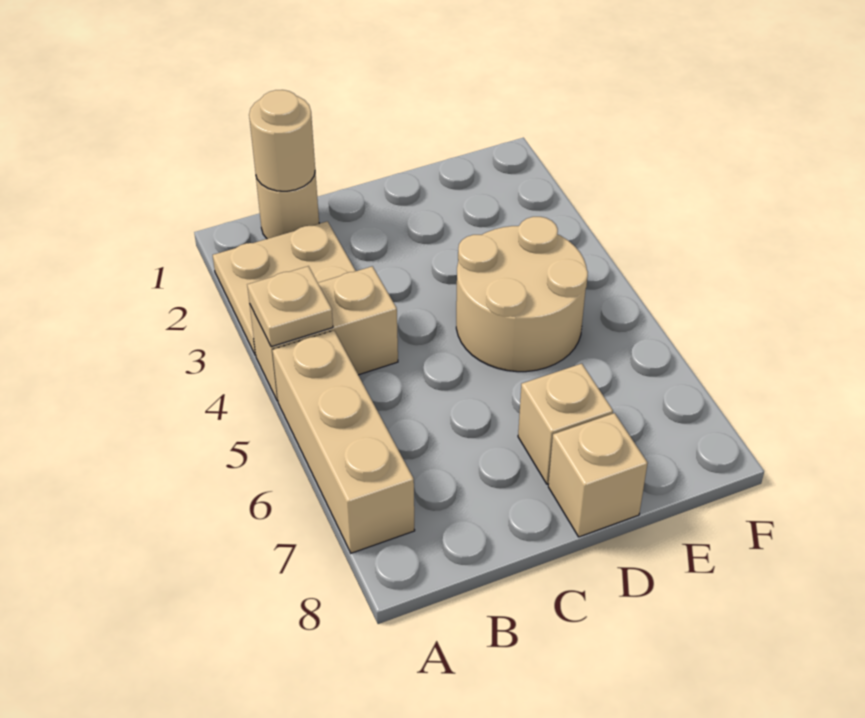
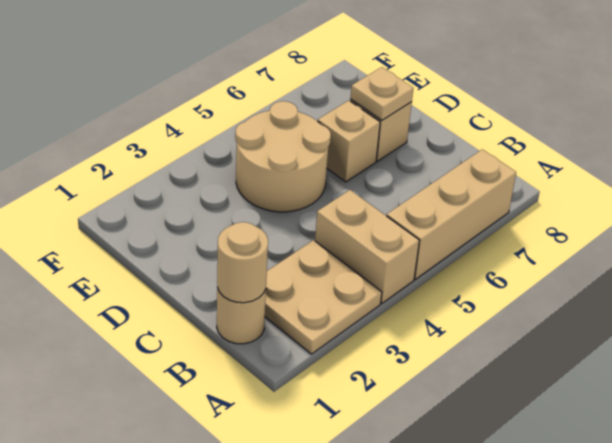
tan 1x1 plate [247,266,333,347] -> tan 1x1 plate moved to [350,67,414,120]
tan 1x1 brick [548,413,648,537] -> tan 1x1 brick moved to [318,100,380,182]

